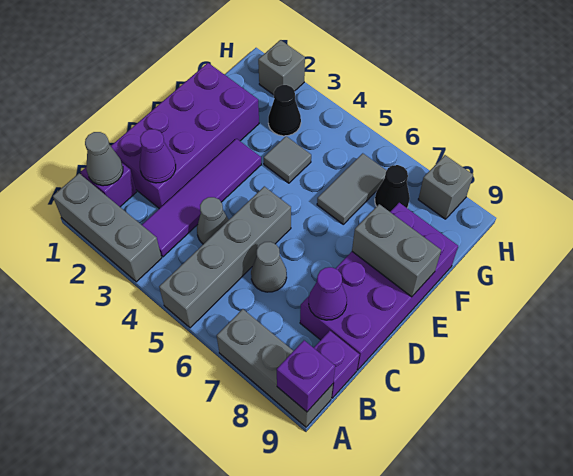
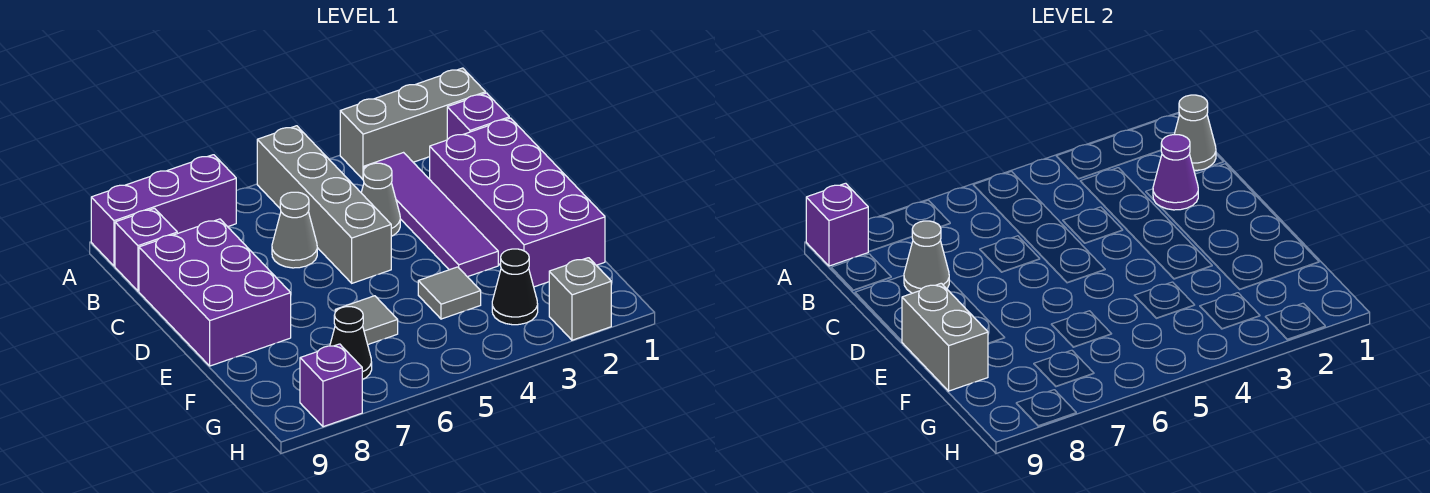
grey 1x3 brick [217,309,333,427] -> purple 1x3 brick [91,155,236,266]
purple 2x4 brick [300,203,458,370] -> purple 2x3 brick [139,219,291,366]
purple 1x1 cone [309,267,347,320] -> grey 1x1 cone [904,221,949,293]
grey 1x2 brick [352,204,441,297] -> grey 1x2 brick turned to [902,283,988,391]
grey 1x2 tile [317,153,387,224] -> grey 1x1 tile [335,296,398,344]
grey 1x1 brick [418,155,473,219] -> purple 1x1 brick [300,344,362,427]

